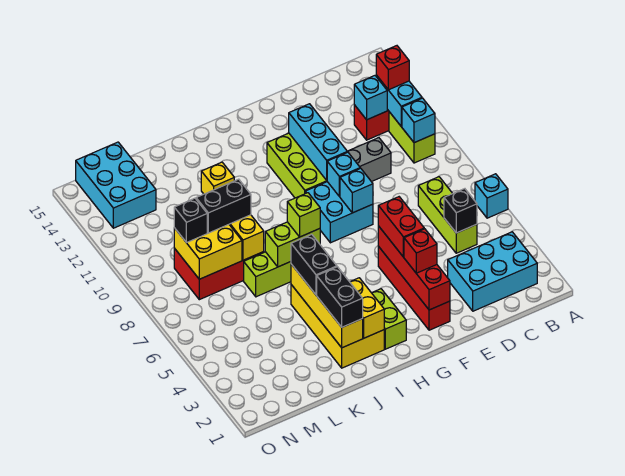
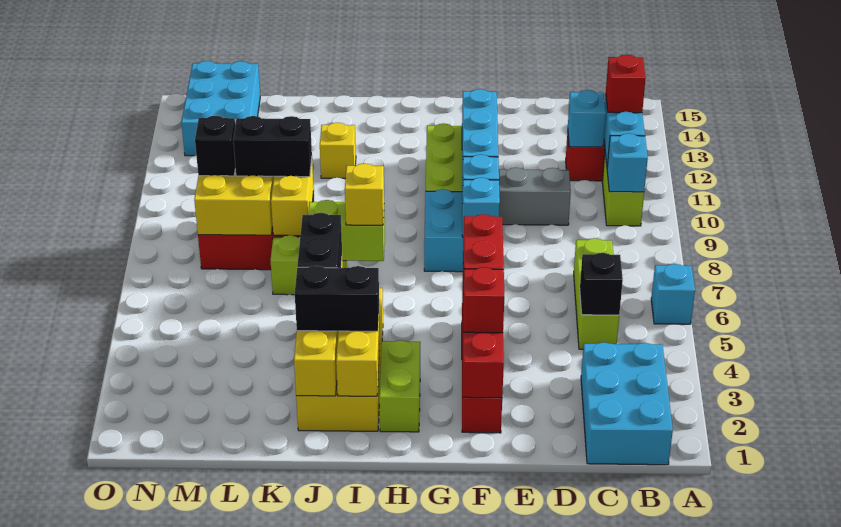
cyan 2x3 brick [448,232,537,311] -> cyan 2x3 brick turned to [581,342,673,465]
lime 1x1 brick [287,193,320,237] -> yellow 1x1 brick [345,163,384,225]
black 1x2 brick [317,267,363,327] -> black 1x2 brick turned to [295,266,379,331]

